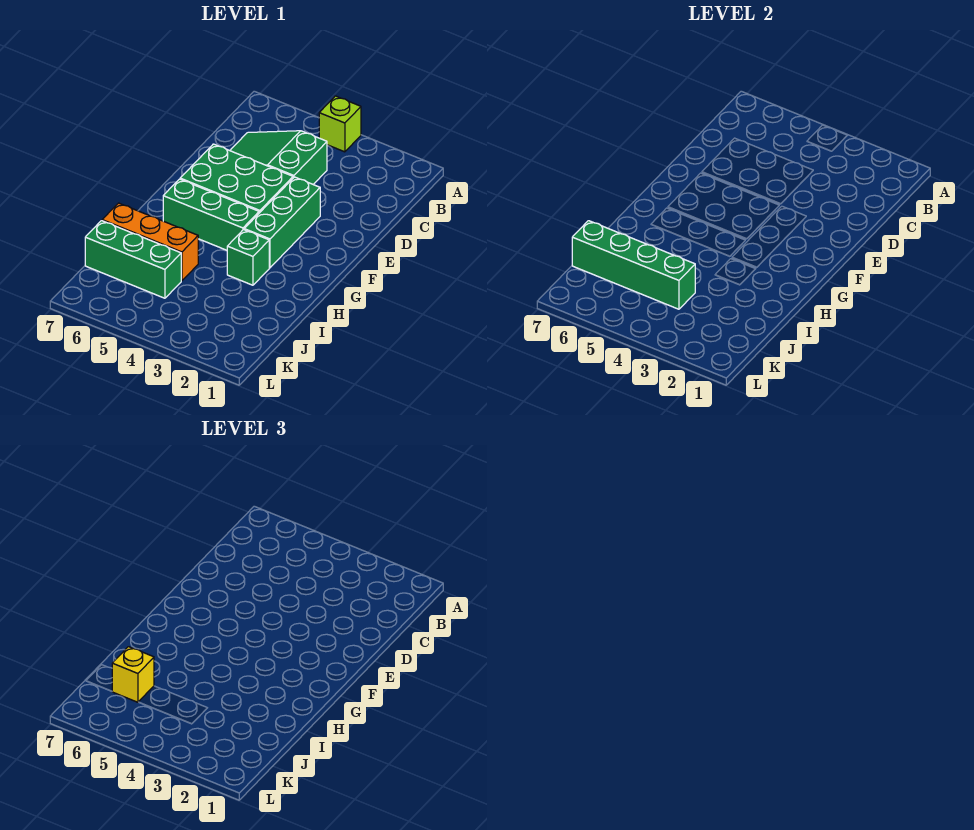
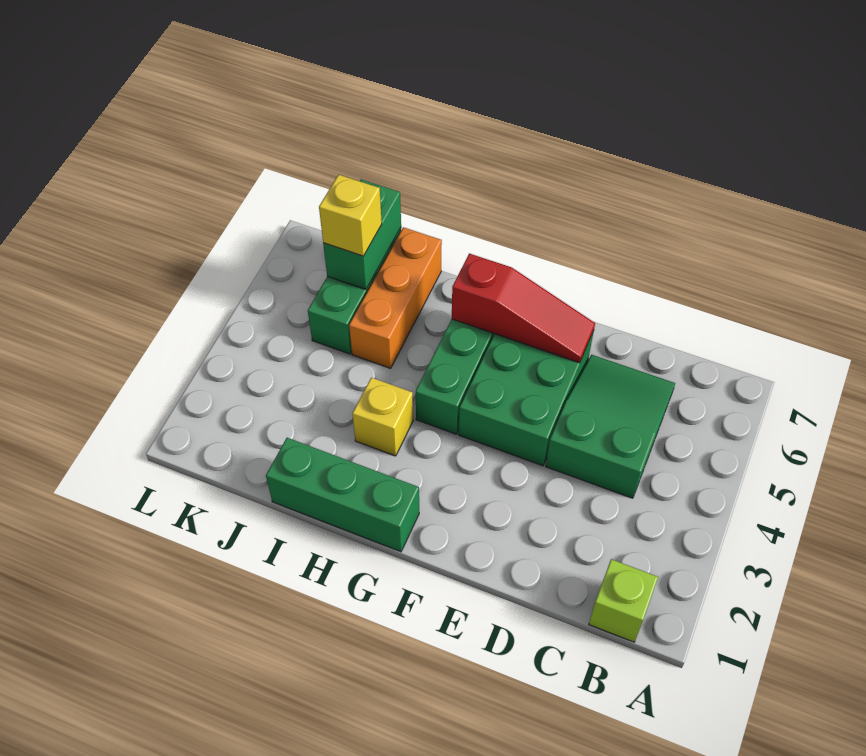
lime 1x1 brick [319,96,361,152] -> lime 1x1 brick moved to [589,559,658,642]
green 1x3 brick [244,177,320,268] -> green 1x3 brick moved to [266,438,419,552]
none -> red 1x3 slope [452,253,595,363]
green 1x1 brick [227,230,269,285] -> yellow 1x1 brick [352,378,413,456]
green 1x4 brick [572,221,695,309] -> green 1x2 brick [323,180,401,289]

